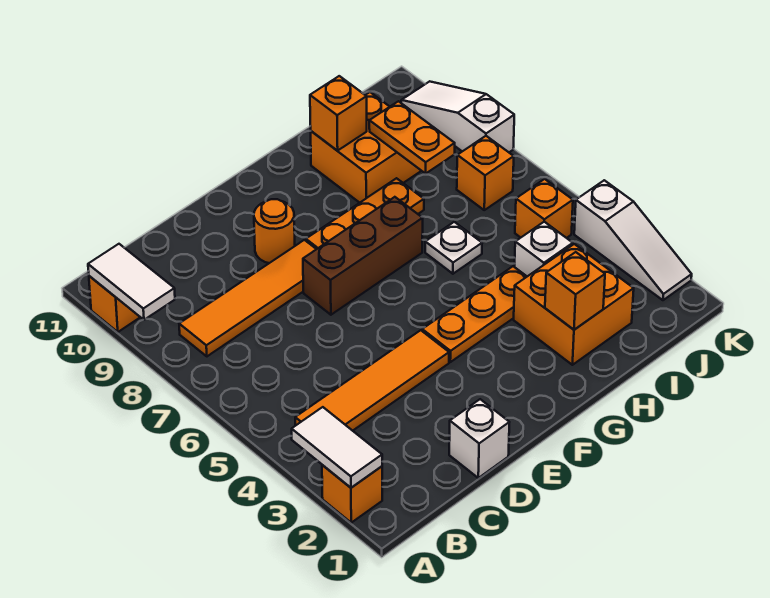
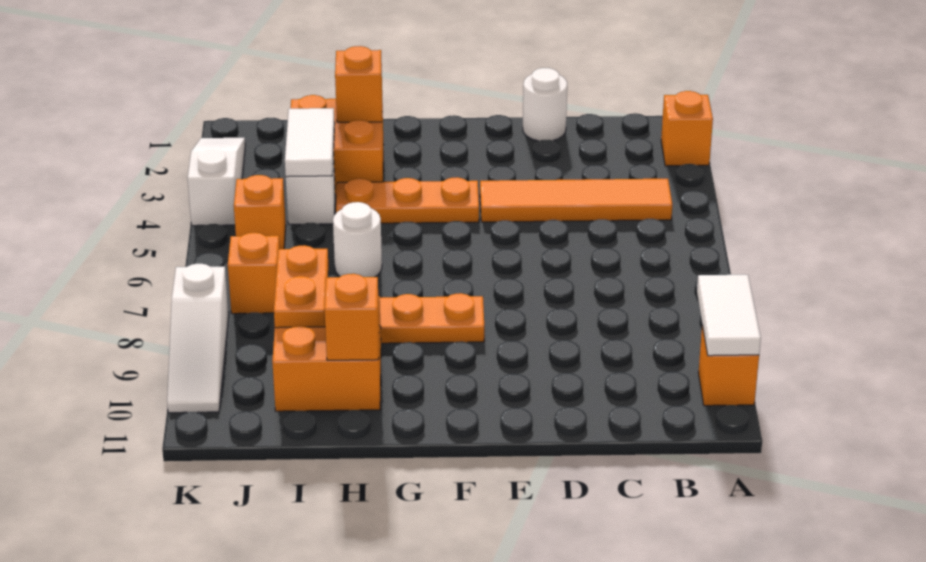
white 1x2 tile [292,407,382,488] -> white 1x2 tile moved to [285,108,335,177]
orange 1x4 tile [179,240,316,356] -> none
white 1x1 brick [449,399,509,478] -> white 1x1 round brick [523,68,567,141]
brown 1x3 brick [303,197,423,315] -> none
orange 1x1 round brick [254,199,295,263] -> none
white 1x1 plate [425,222,482,274] -> white 1x1 round brick [333,202,382,277]

